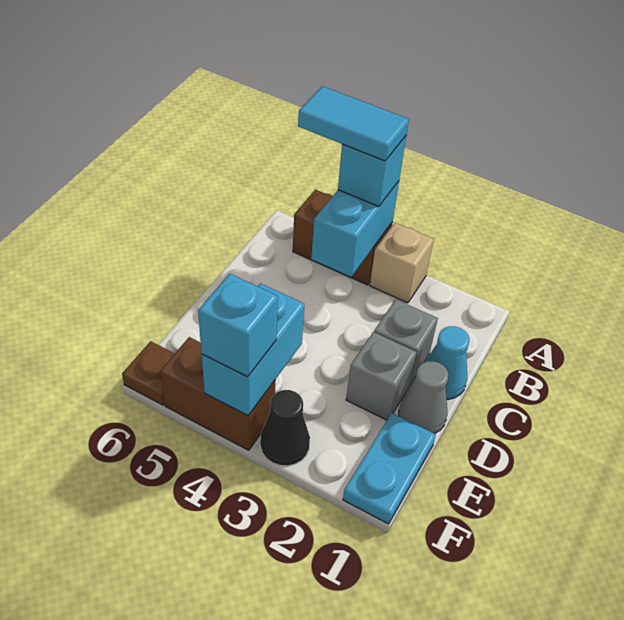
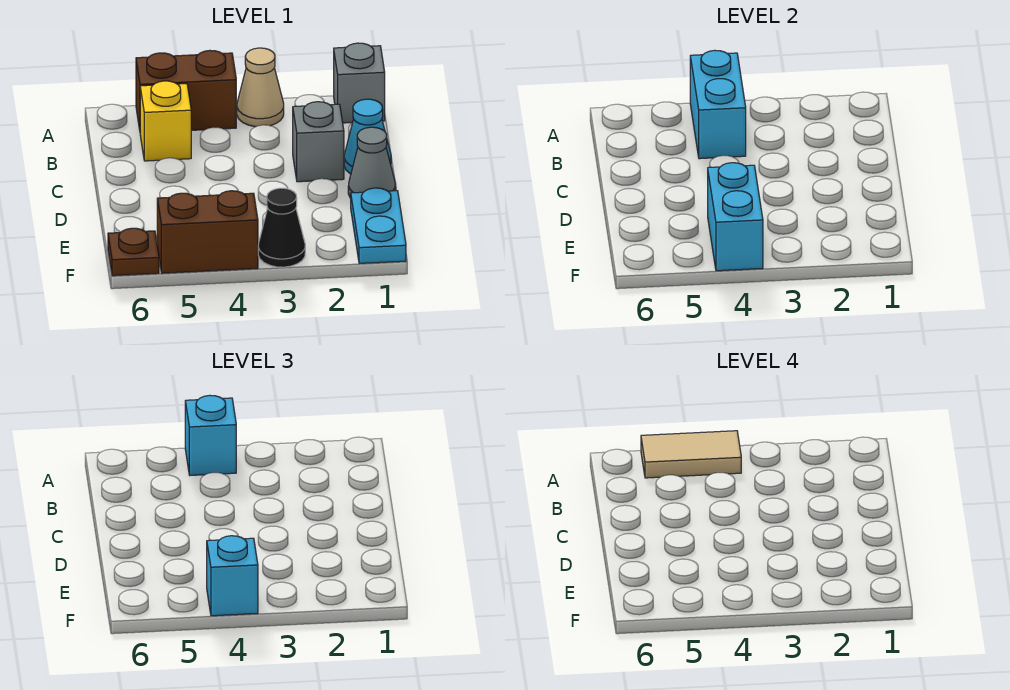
tan 1x1 brick [370,223,434,303] -> tan 1x1 cone [237,48,284,127]
cyan 1x2 tile [298,86,409,161] -> tan 1x2 tile [641,431,741,478]
none -> yellow 1x1 brick [140,81,191,161]
grey 1x1 brick [346,332,417,420] -> grey 1x1 brick moved to [334,43,385,123]

